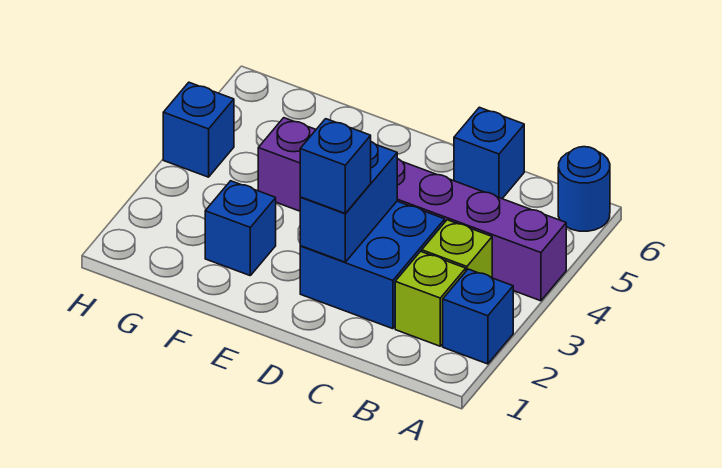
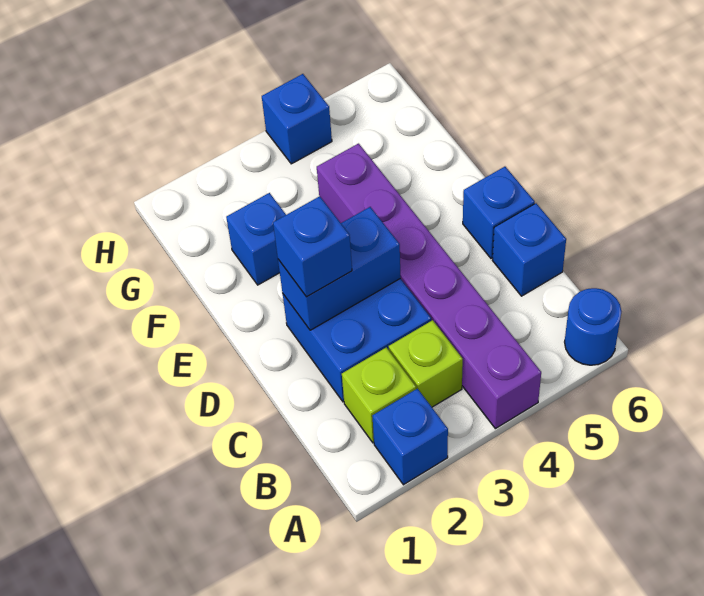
none -> blue 1x1 brick [463,167,535,259]

